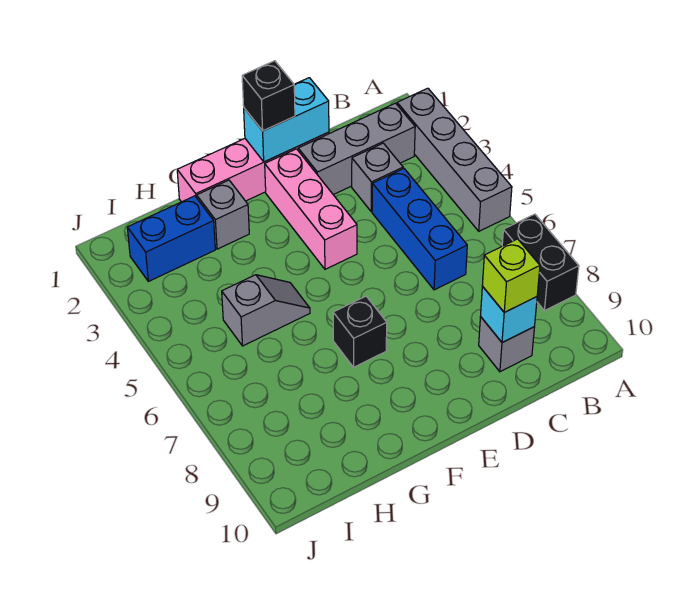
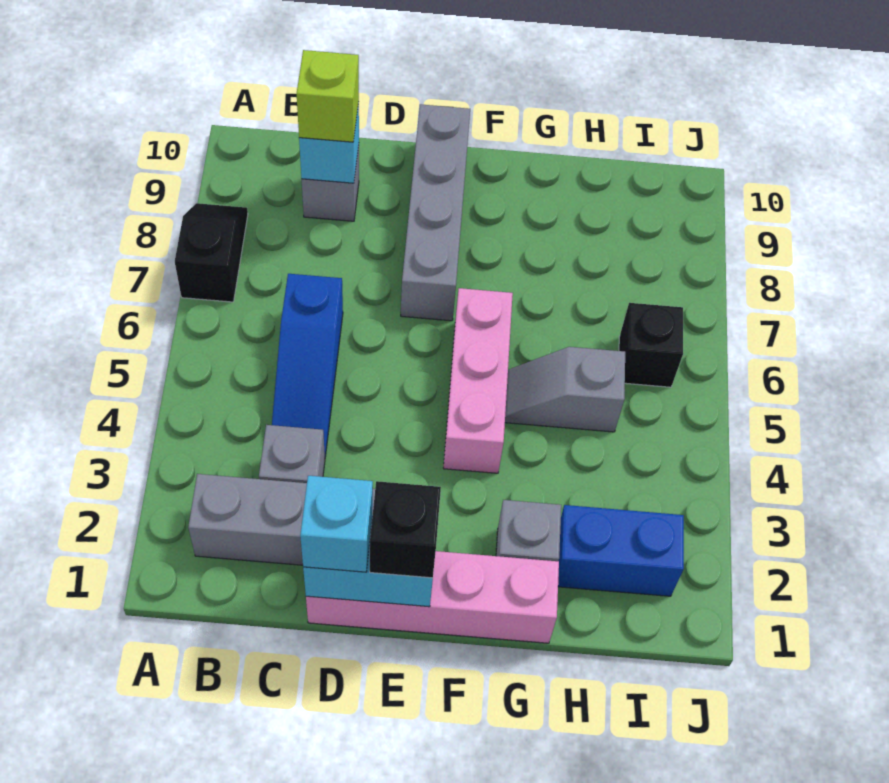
grey 1x4 brick [397,88,512,231] -> grey 1x4 brick moved to [401,104,470,321]
black 1x2 brick [502,214,579,311] -> black 1x2 slope [175,203,248,302]
blue 1x3 brick [372,169,467,290] -> blue 1x3 slope [272,274,343,457]
none -> cyan 1x1 brick [300,476,373,572]
pink 1x3 brick [265,149,357,269] -> pink 1x3 brick moved to [443,288,513,473]
black 1x1 brick [333,296,387,367] -> black 1x1 brick moved to [619,303,683,387]

